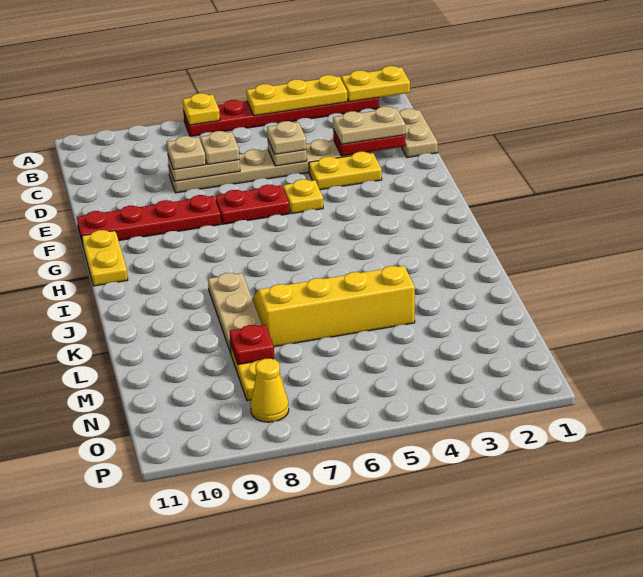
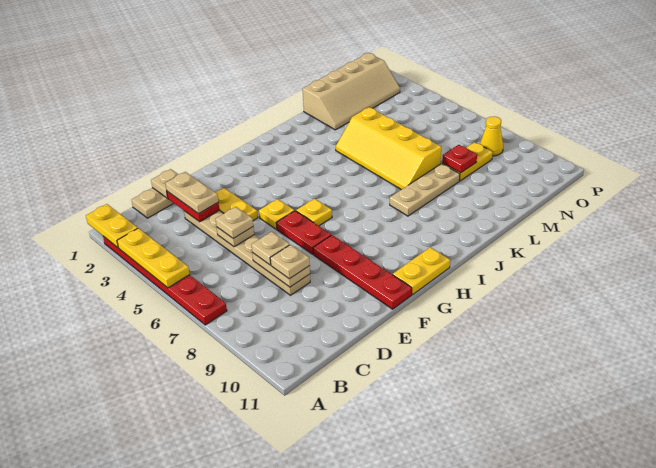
yellow 1x1 plate [183,93,220,125] -> yellow 1x1 plate moved to [296,199,332,226]
none -> tan 1x1 plate [151,169,178,198]
none -> tan 2x4 slope [303,53,400,130]

